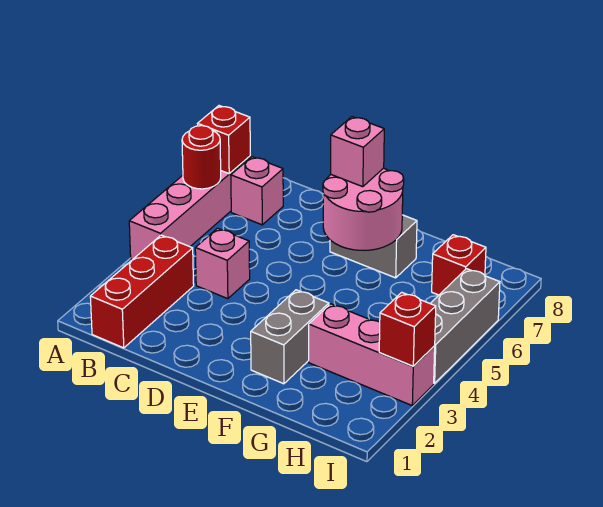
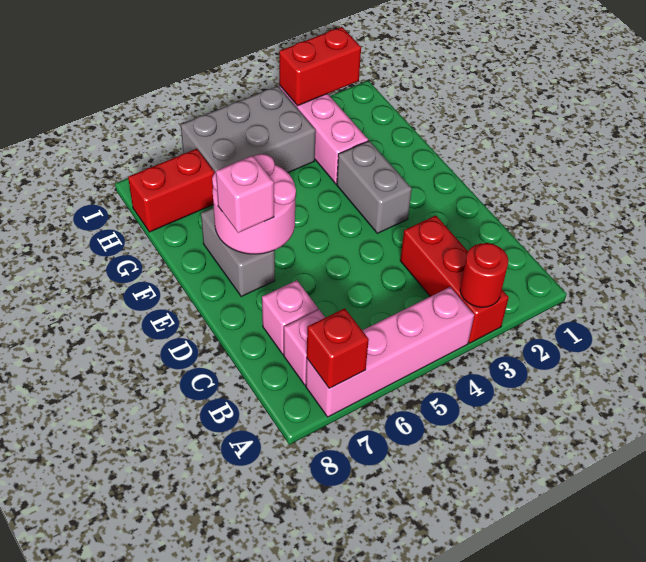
red 1x1 round brick [182,126,221,189] -> red 1x1 round brick moved to [460,243,508,307]
red 1x3 brick [90,235,194,348] -> red 1x3 brick turned to [400,216,509,343]
pink 1x1 brick [195,228,250,299] -> pink 1x1 brick moved to [262,280,318,354]
grey 1x2 brick [251,290,329,384] -> grey 1x2 brick turned to [337,141,412,233]
red 1x1 brick [432,235,486,295] -> red 1x2 brick [128,149,215,232]
red 1x1 brick [379,292,436,366] -> red 1x2 brick [279,27,361,106]
grey 1x3 brick [430,269,500,383] -> grey 2x3 brick [181,86,316,173]

